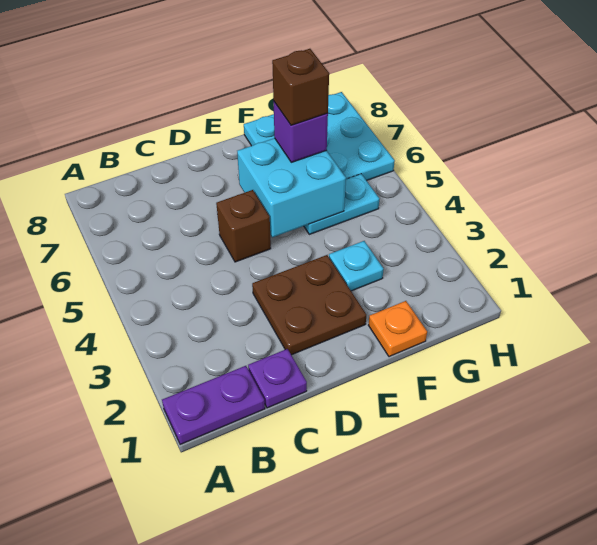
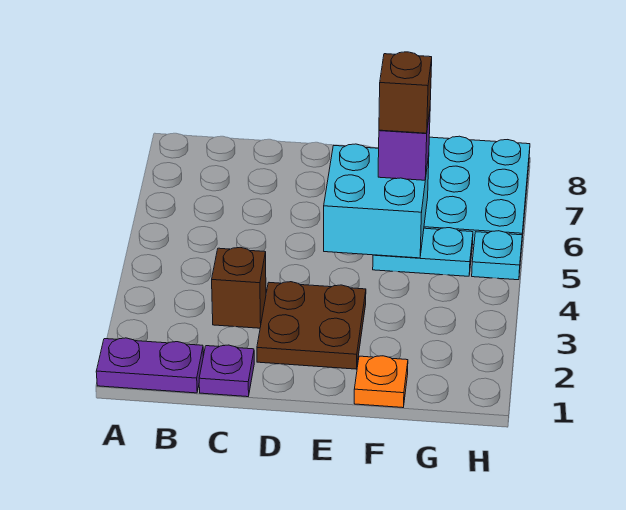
brown 1x1 brick [216,190,271,262] -> brown 1x1 brick moved to [212,247,266,328]
cyan 1x1 plate [329,241,384,291] -> cyan 1x1 plate moved to [472,231,522,280]

